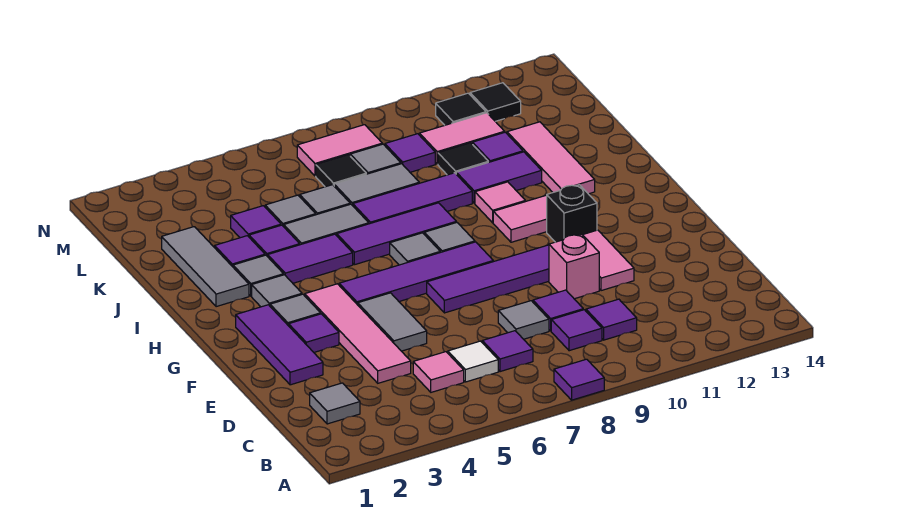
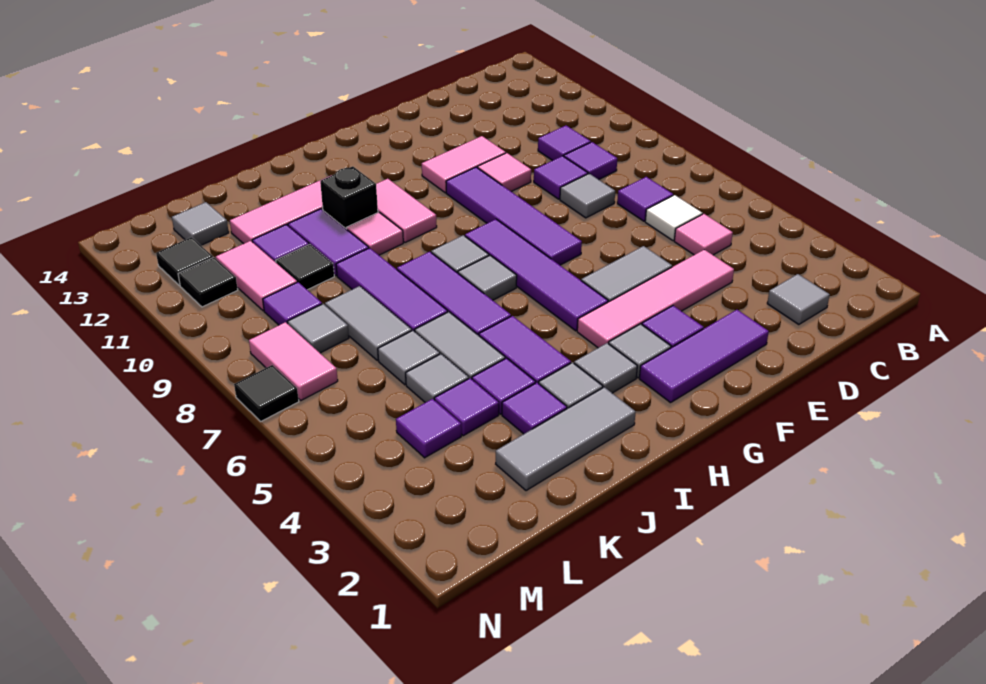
purple 1x1 tile [554,359,604,400] -> purple 1x1 tile moved to [396,399,461,458]
pink 1x1 brick [549,234,599,299] -> pink 1x1 tile [478,153,531,192]
black 1x1 brick [547,185,597,242] -> black 1x1 brick moved to [320,166,378,229]
black 1x1 tile [316,155,366,187] -> black 1x1 tile moved to [234,365,299,421]
none -> grey 1x1 tile [172,202,229,245]

